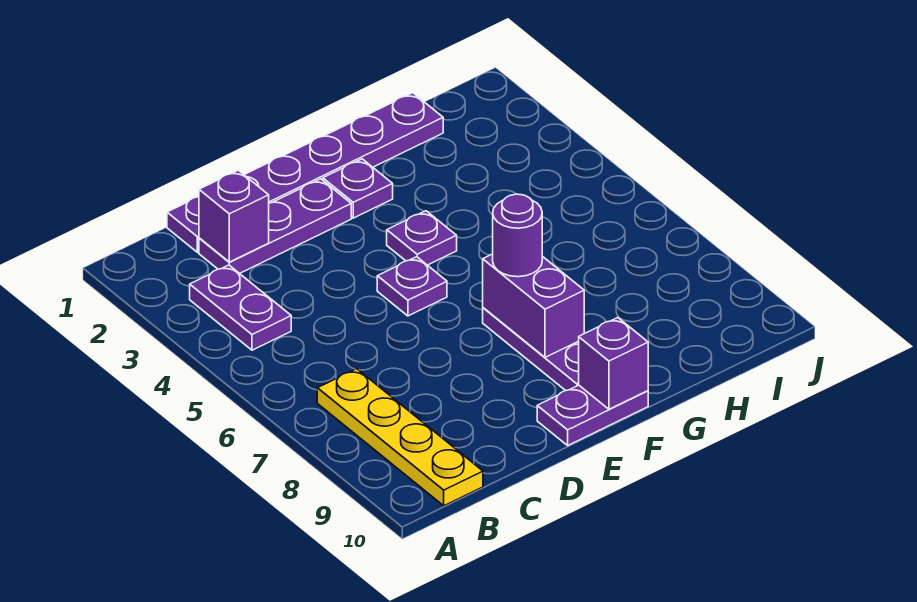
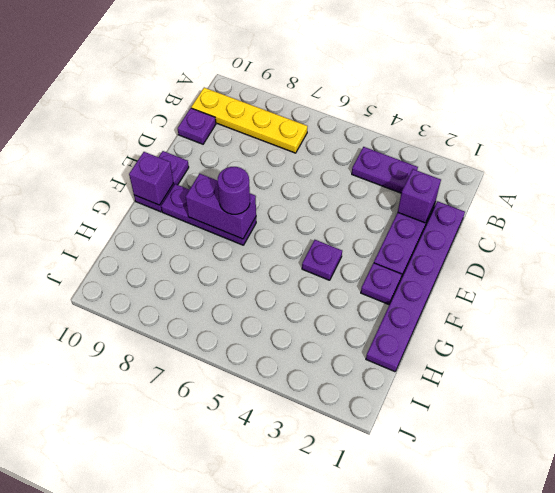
purple 1x1 plate [377,257,447,316] -> purple 1x1 plate moved to [178,108,216,144]

